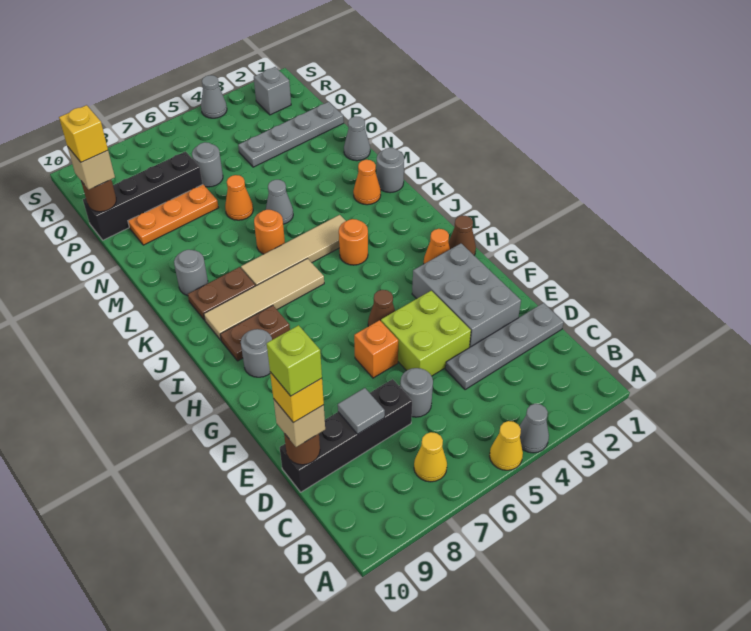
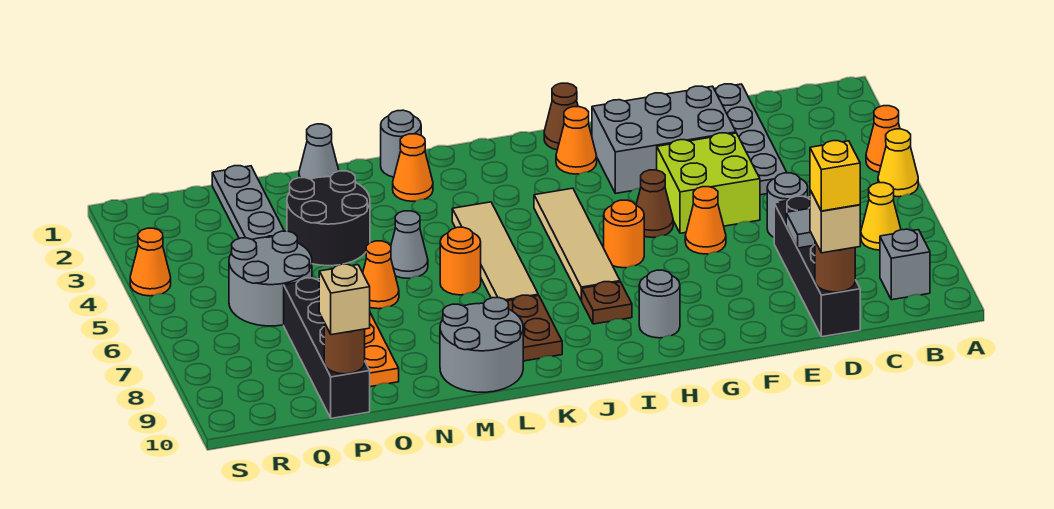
grey 1x1 cone [520,404,549,453] -> orange 1x1 cone [866,106,900,172]
lime 1x1 brick [267,325,322,396] -> none
orange 1x1 brick [354,320,398,378] -> orange 1x1 cone [685,187,726,254]
brown 1x2 plate [220,305,290,361] -> brown 1x1 plate [581,282,632,324]
orange 1x1 round brick [339,219,368,265] -> orange 1x1 round brick moved to [604,200,644,268]
tan 1x4 tile [204,259,324,340] -> tan 1x4 tile moved to [534,188,620,300]
grey 1x1 round brick [174,250,208,296] -> grey 2x2 round brick [440,298,523,392]
none -> black 2x2 round brick [287,171,370,266]
grey 1x1 round brick [192,142,223,187] -> grey 2x2 round brick [229,231,312,326]
yellow 1x1 brick [59,105,108,162] -> none
grey 1x1 brick [254,67,291,115] -> grey 1x1 brick moved to [880,229,930,300]
grey 1x1 cone [201,75,227,118] -> orange 1x1 cone [130,228,171,296]

